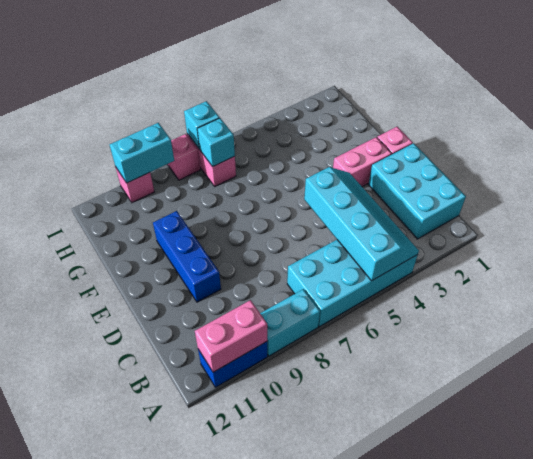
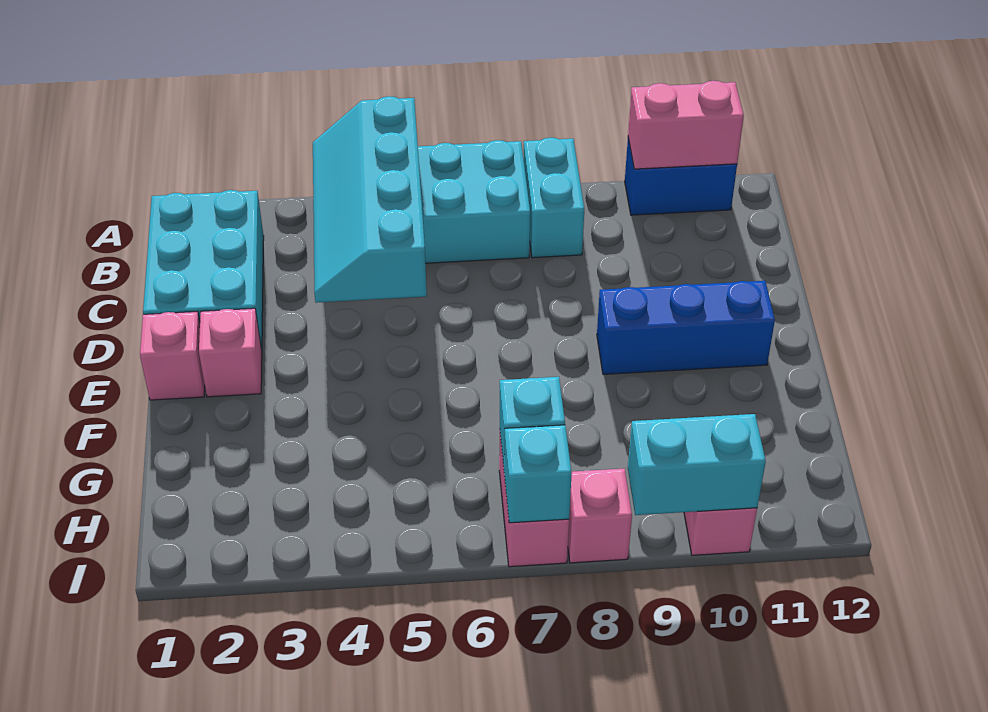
cyan 1x2 brick [260,289,320,356] -> cyan 1x2 brick turned to [524,138,584,258]
blue 1x3 brick [153,211,221,302] -> blue 1x3 brick turned to [597,281,775,374]
pink 1x2 brick [333,137,392,187] -> pink 1x1 brick [199,308,262,397]

